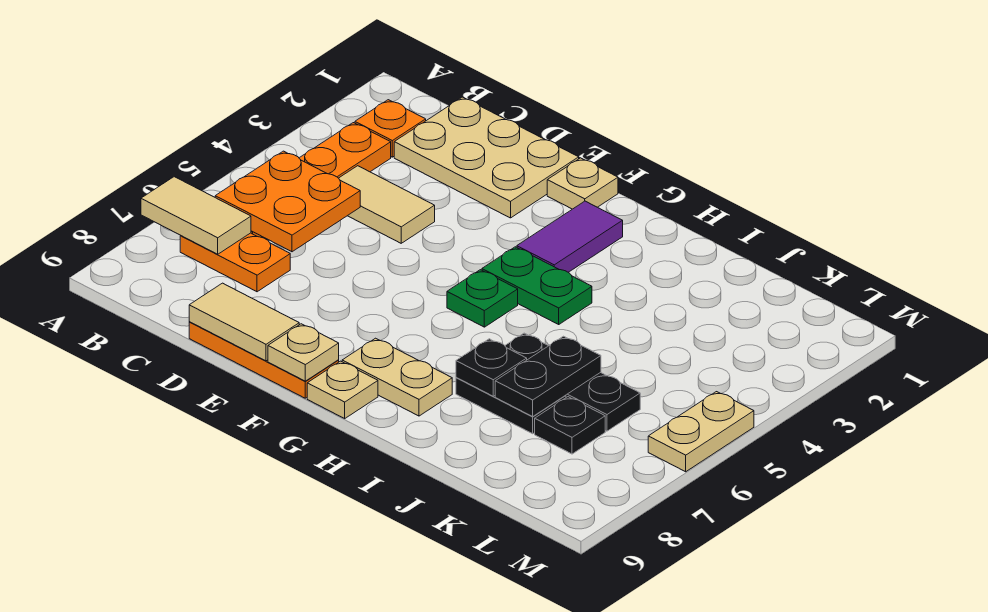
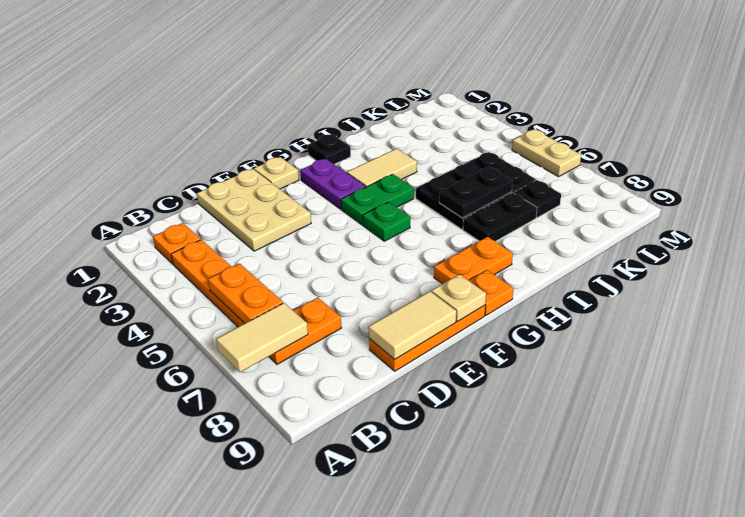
orange 2x2 plate [215,151,360,252] -> orange 1x2 plate [208,264,283,324]
tan 2x3 plate [394,97,579,218] -> tan 2x3 plate turned to [197,169,311,251]
tan 1x2 tile [339,166,435,243] -> tan 1x2 tile moved to [347,149,417,187]
purple 1x2 tile [517,201,623,272] -> purple 1x2 plate [300,159,366,209]
tan 1x2 plate [342,338,452,416] -> orange 1x2 plate [434,237,513,284]
tan 1x1 plate [307,361,378,418] -> orange 1x1 plate [469,270,514,316]
black 1x3 plate [505,333,640,431] -> black 2x3 plate [416,152,536,229]
black 1x1 plate [456,339,527,396] -> black 1x1 plate moved to [308,134,351,164]
black 1x2 plate [495,336,601,416] -> black 1x2 plate turned to [439,167,513,218]

